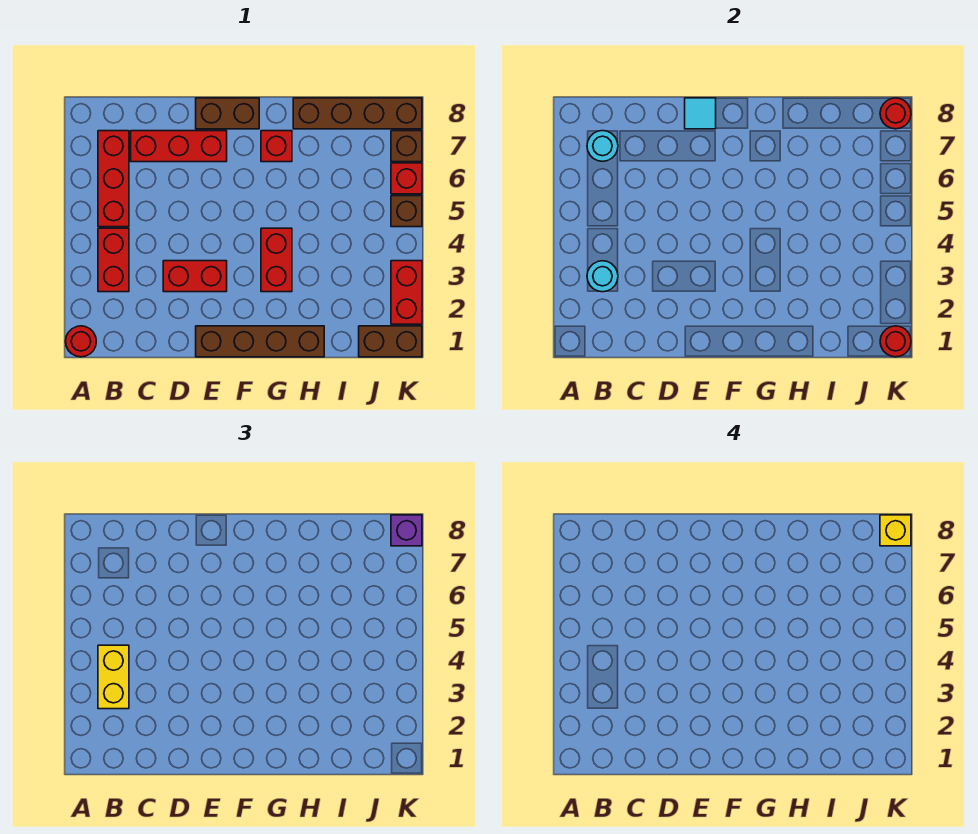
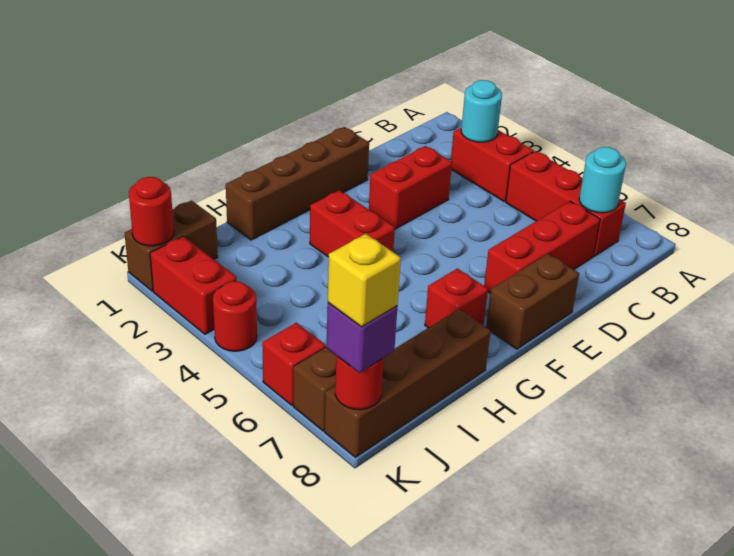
red 1x1 round brick [66,326,96,357] -> red 1x1 round brick moved to [213,281,257,351]
yellow 1x2 brick [98,645,129,709] -> none
cyan 1x1 tile [685,98,716,129] -> none
brown 1x1 brick [391,196,422,227] -> none

